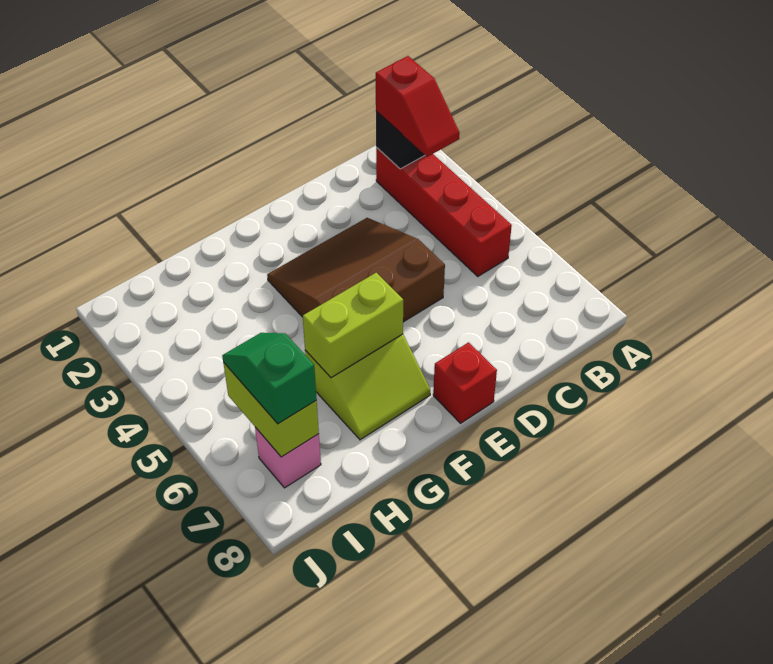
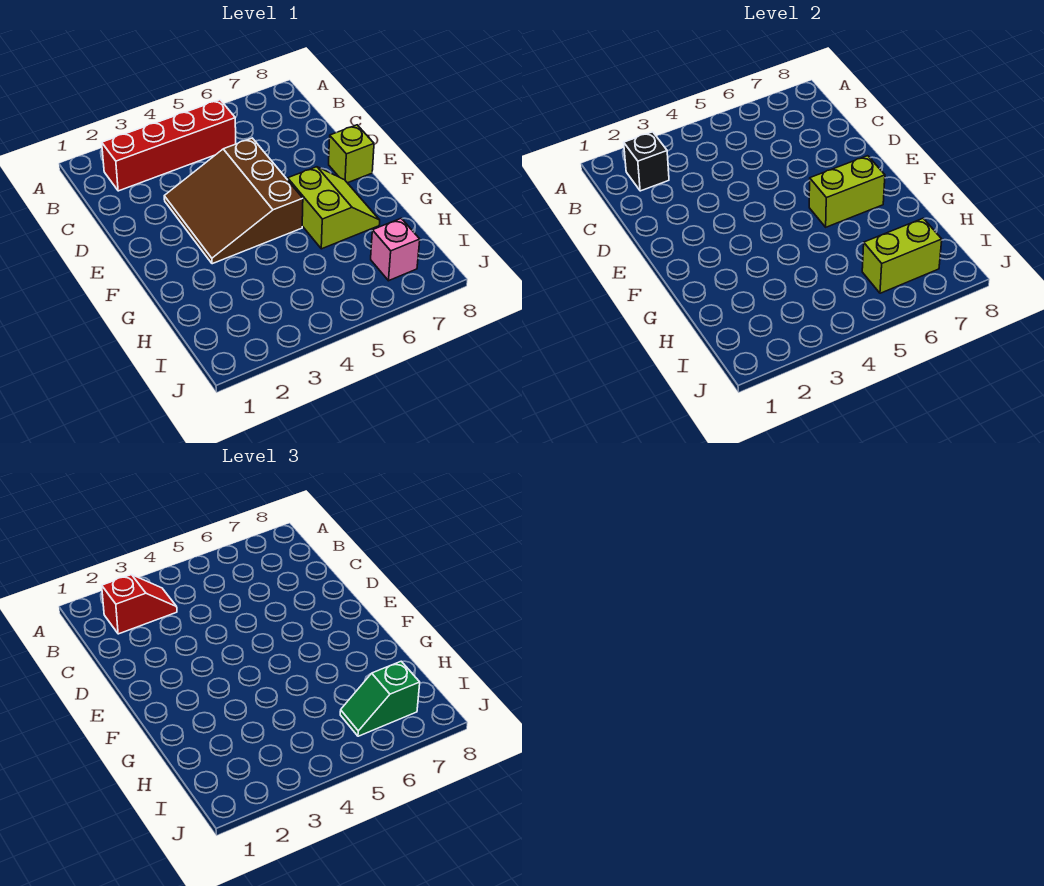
red 1x1 brick [433,342,497,423] -> lime 1x1 brick [329,125,374,183]
lime 1x2 brick [303,273,403,378] -> lime 1x2 brick turned to [809,156,885,227]

